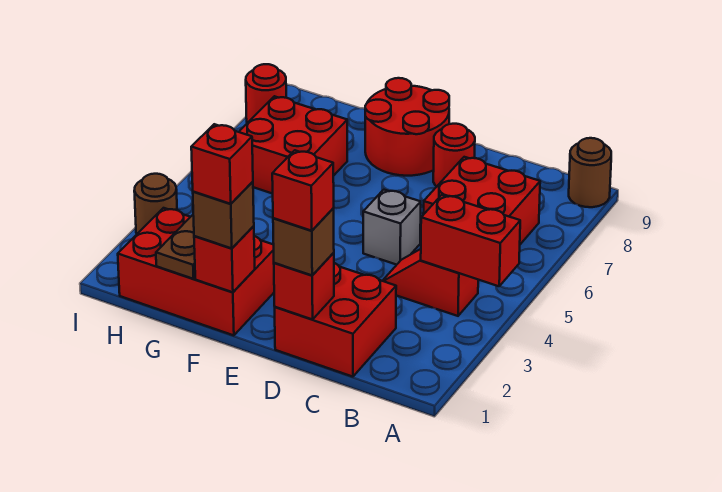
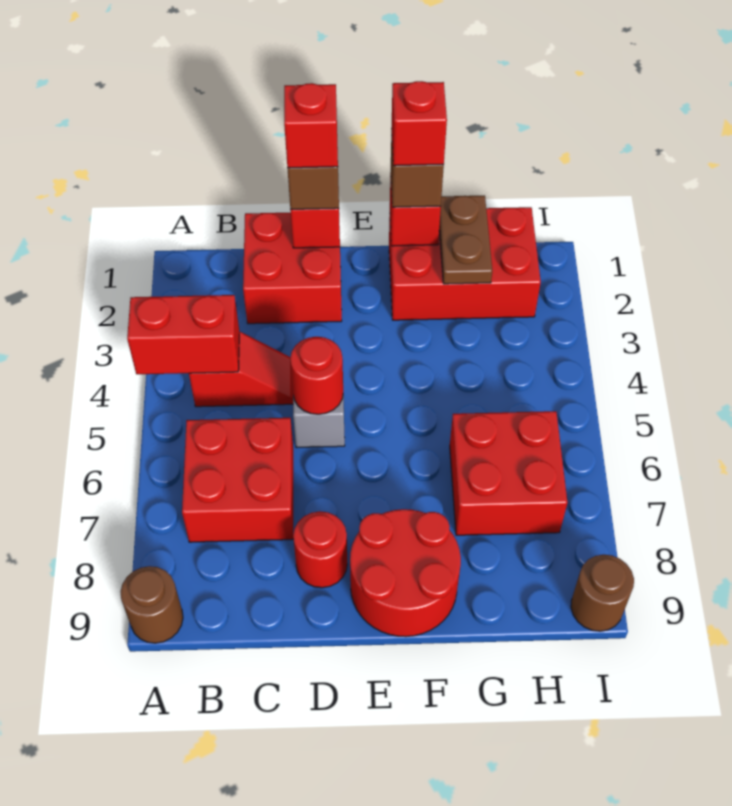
brown 1x1 round brick [134,174,177,234] -> brown 1x1 round brick moved to [571,555,634,631]
red 1x1 round brick [246,64,286,123] -> red 1x1 round brick moved to [290,337,343,414]

